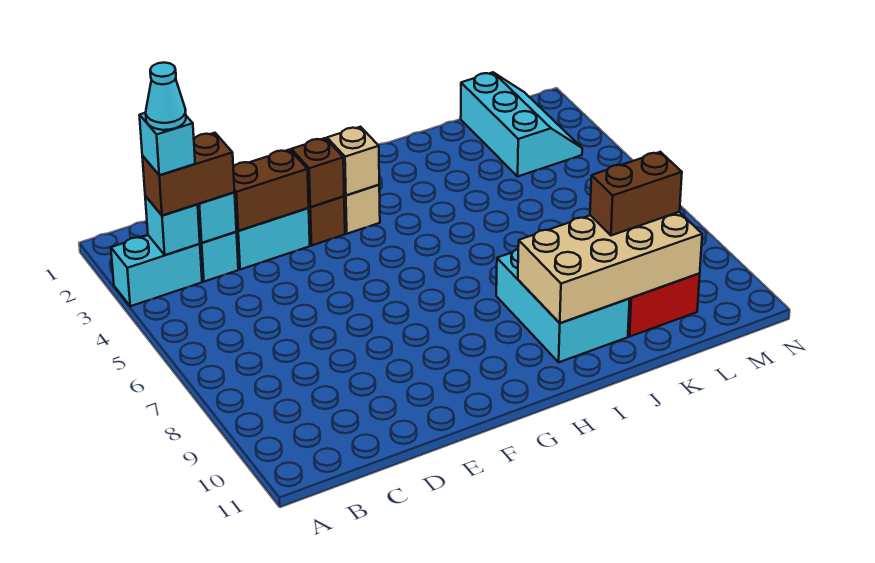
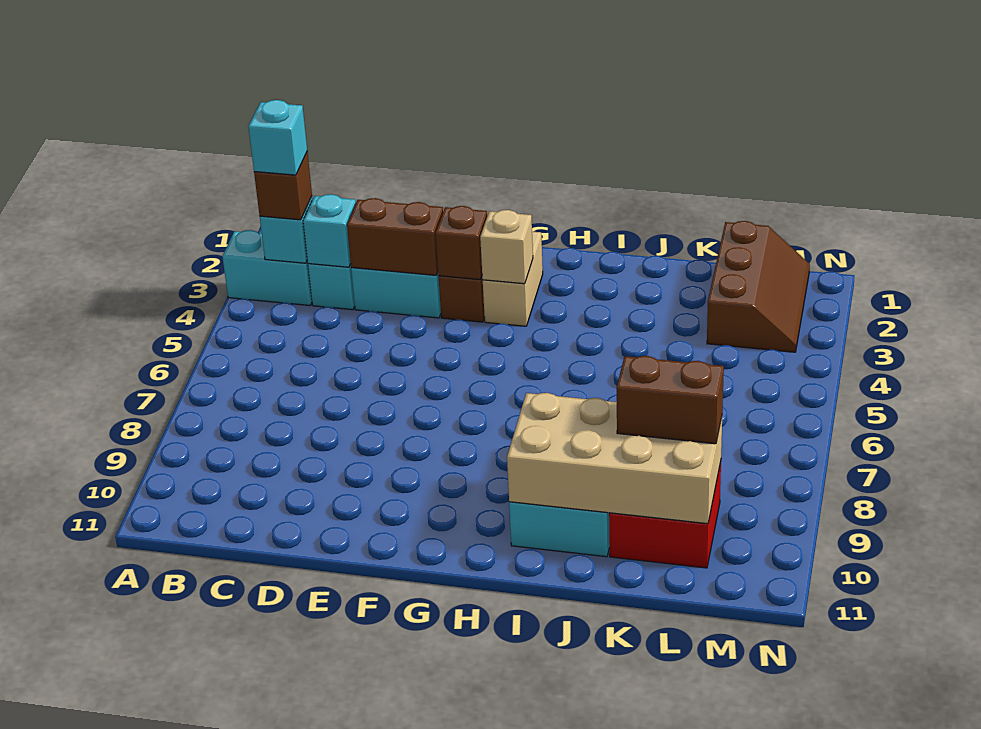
brown 1x2 brick [142,133,235,216] -> brown 1x1 brick [254,152,312,220]
cyan 1x1 cone [146,63,186,130] -> none
cyan 2x3 slope [461,72,582,176] -> brown 2x3 slope [707,221,810,352]

